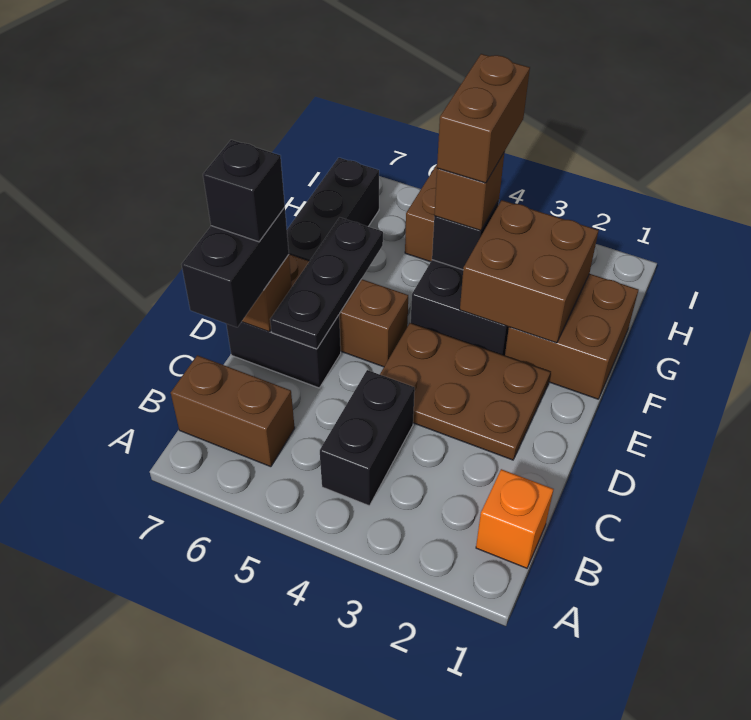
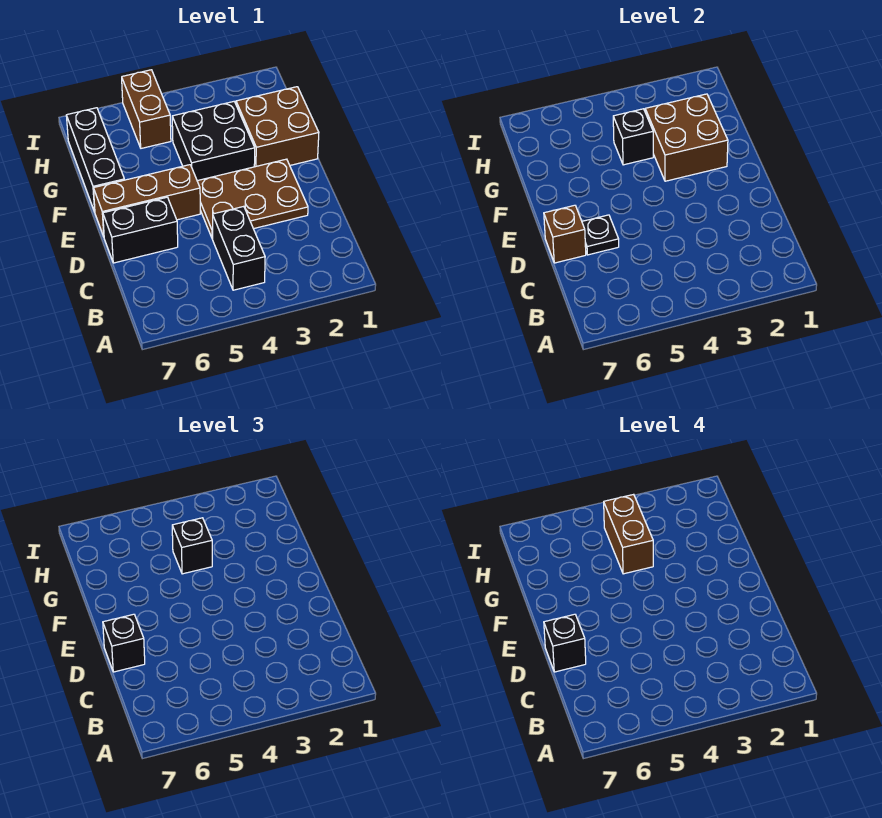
orange 1x1 brick [476,469,554,568] -> none
brown 1x2 brick [171,355,295,467] -> none
black 1x2 brick [181,207,289,327] -> black 1x1 brick [103,614,145,672]
black 1x3 plate [270,218,383,349] -> black 1x1 plate [582,215,619,255]
brown 1x1 brick [434,152,505,231] -> black 1x1 brick [172,518,212,574]

